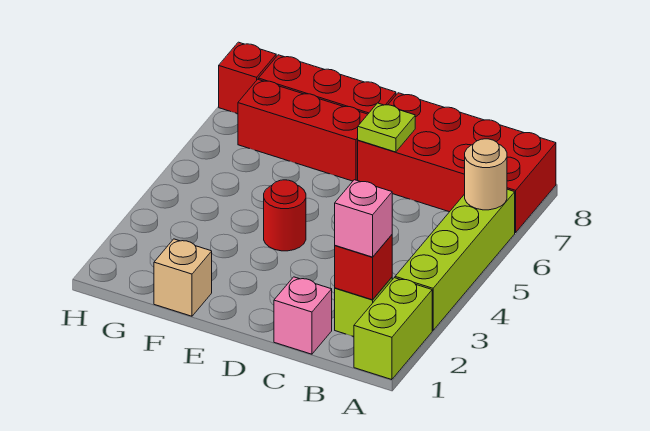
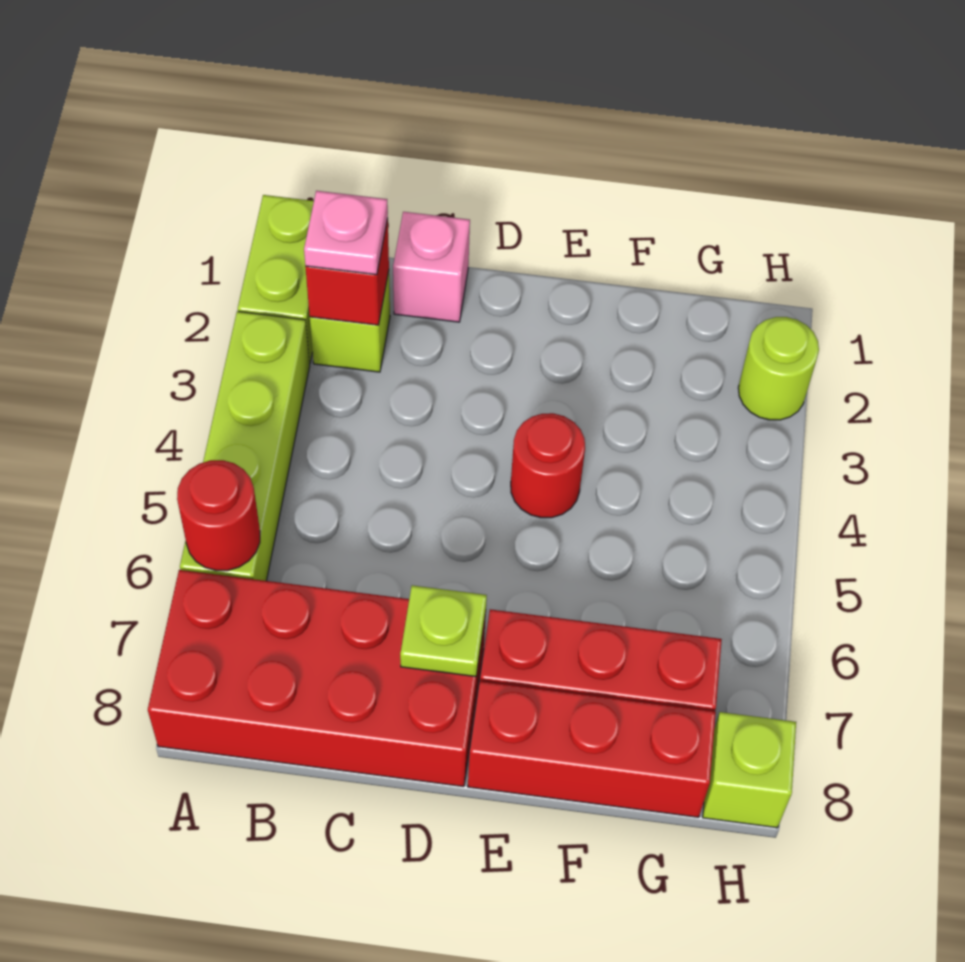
tan 1x1 round brick [465,139,507,210] -> red 1x1 round brick [177,460,260,571]
pink 1x1 brick [335,180,392,257] -> pink 1x1 plate [304,191,388,275]
tan 1x1 brick [154,239,212,316] -> none
none -> lime 1x1 round brick [738,317,819,420]
red 1x1 brick [219,42,276,114] -> lime 1x1 brick [703,712,796,828]

